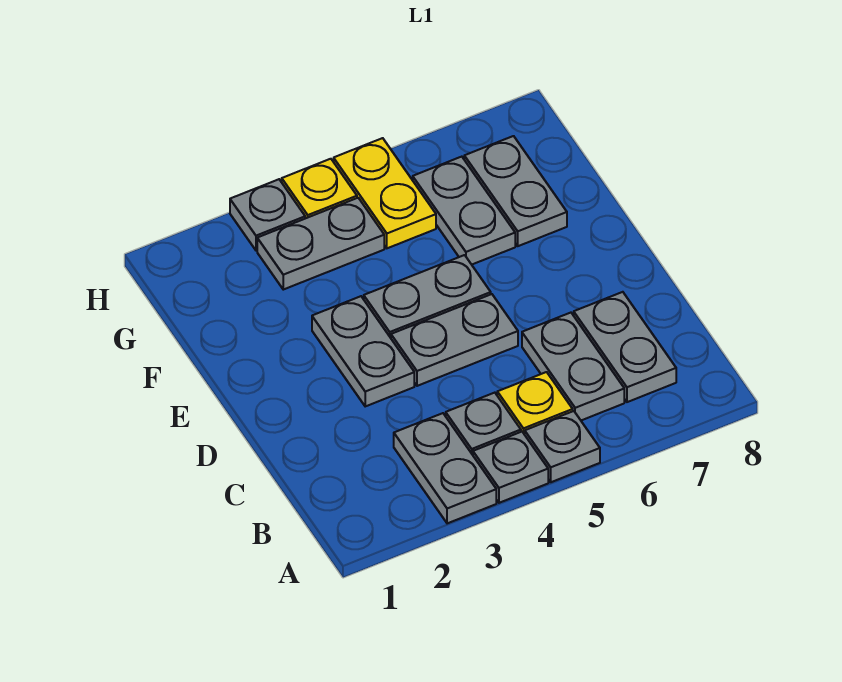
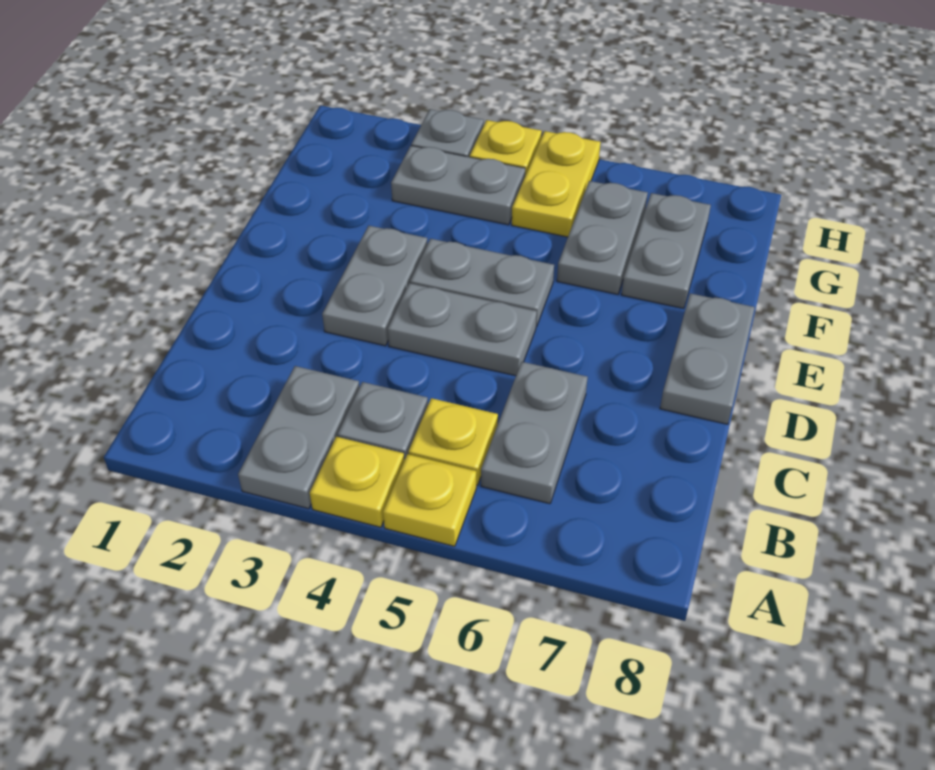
grey 1x1 plate [473,432,548,503] -> yellow 1x1 plate [310,437,404,527]
grey 1x1 plate [525,411,600,482] -> yellow 1x1 plate [383,454,476,546]
grey 1x2 plate [574,292,676,402] -> grey 1x2 plate moved to [660,293,755,424]

